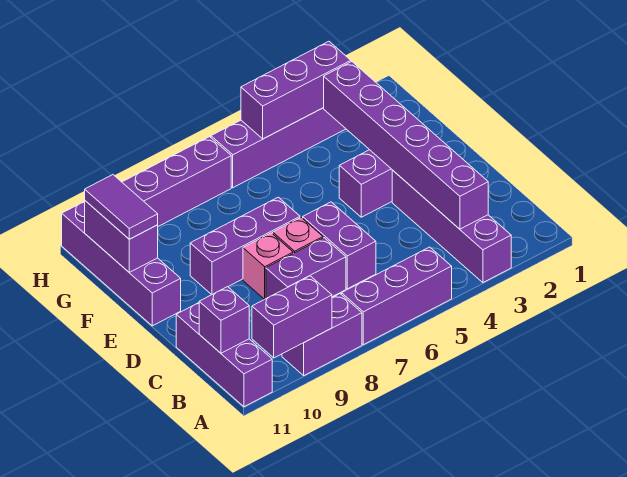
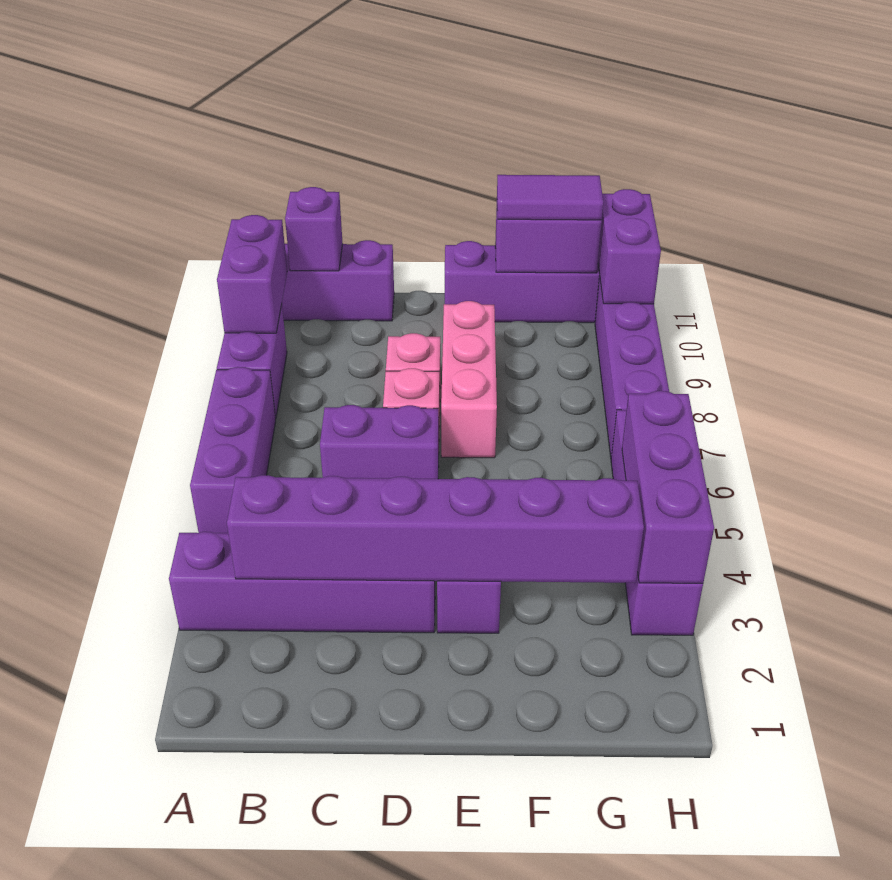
purple 1x2 brick [266,238,346,298] -> purple 1x2 brick moved to [598,189,661,304]
purple 1x3 brick [190,197,300,295] -> pink 1x3 brick [441,301,497,458]

